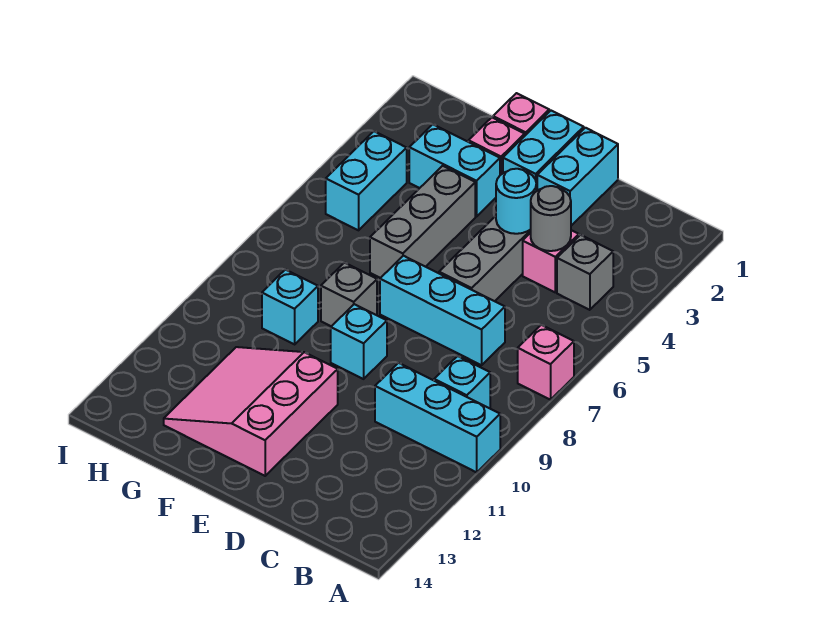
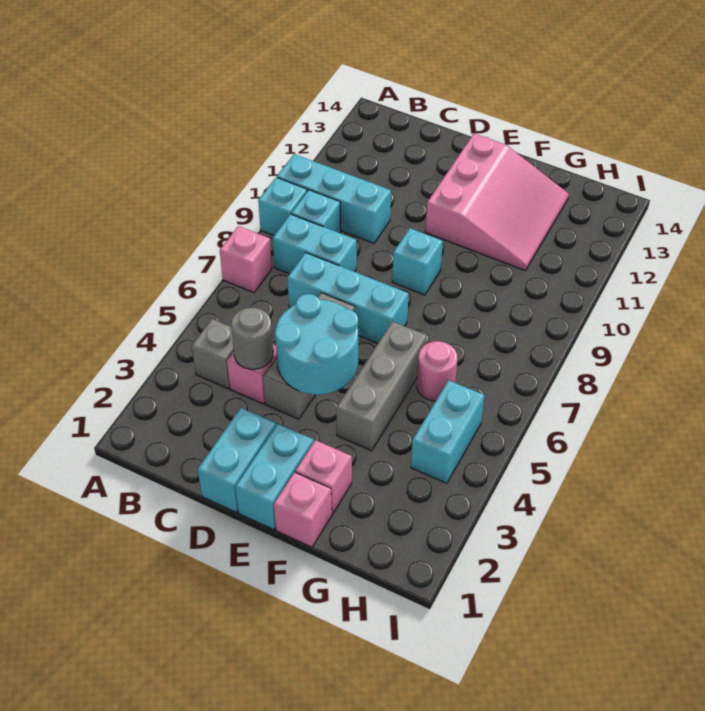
cyan 1x1 round brick [496,169,536,234] -> cyan 2x2 round brick [275,294,358,395]
cyan 1x2 brick [409,124,500,216] -> cyan 1x2 brick moved to [273,214,356,274]
grey 1x1 brick [321,263,377,326] -> none
none -> pink 1x1 round brick [417,341,457,401]
cyan 1x1 brick [262,270,318,344] -> cyan 1x1 brick moved to [258,177,307,236]

